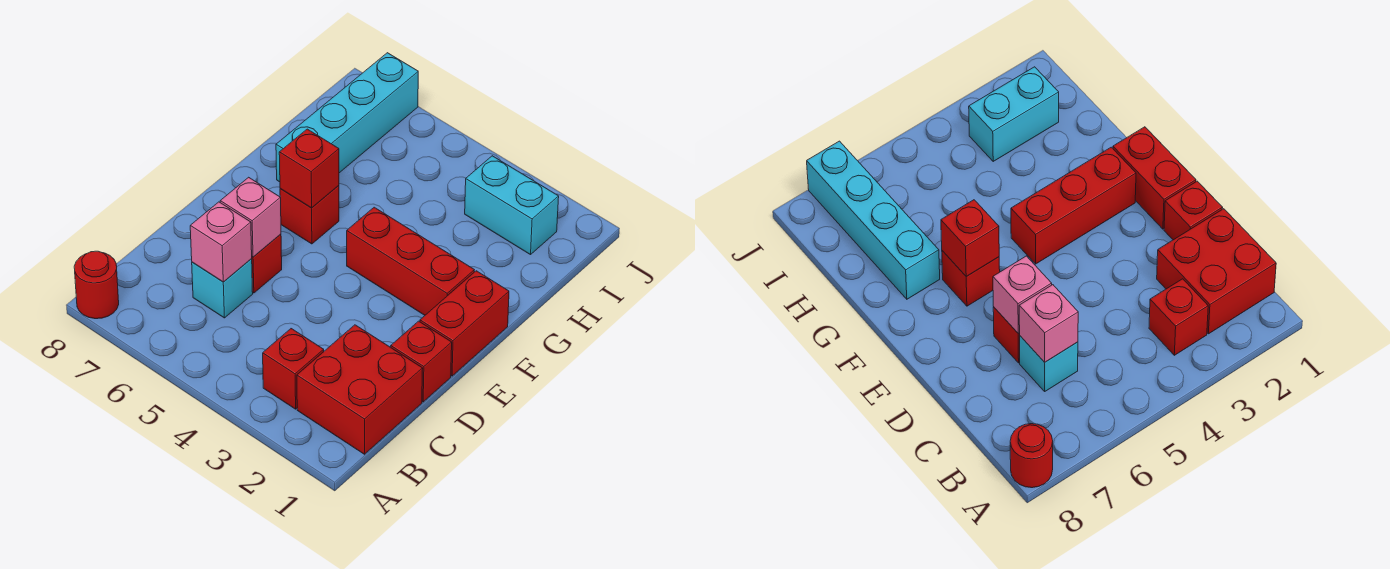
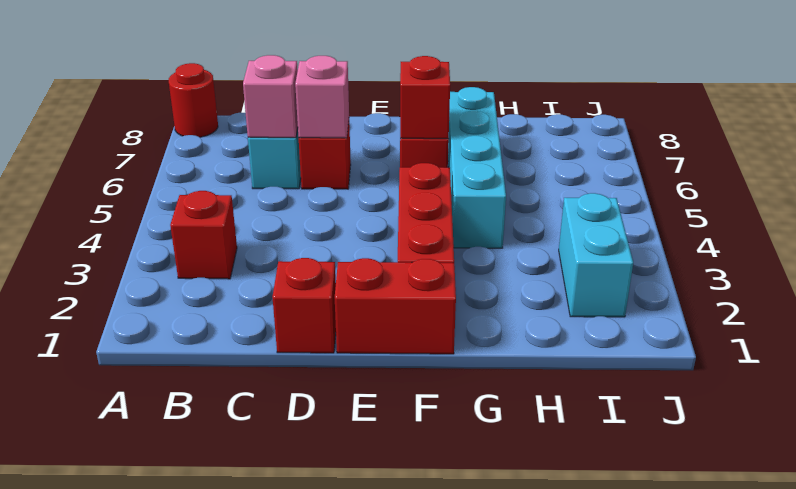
red 2x2 brick [297,325,423,454] -> none
cyan 1x4 brick [276,53,418,182] -> cyan 1x4 brick turned to [448,87,506,248]

